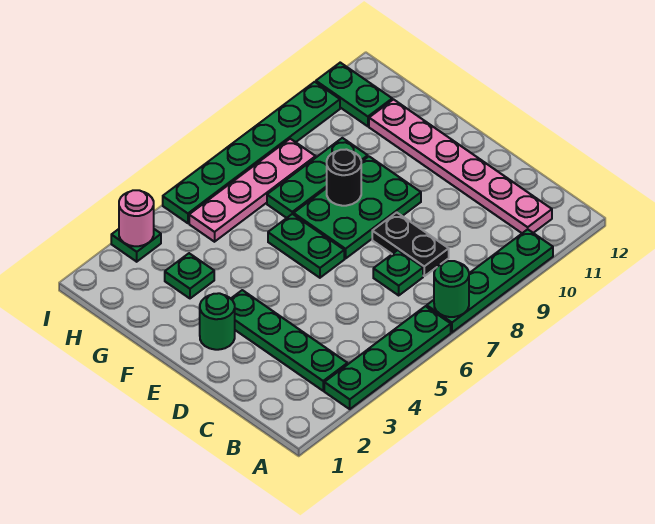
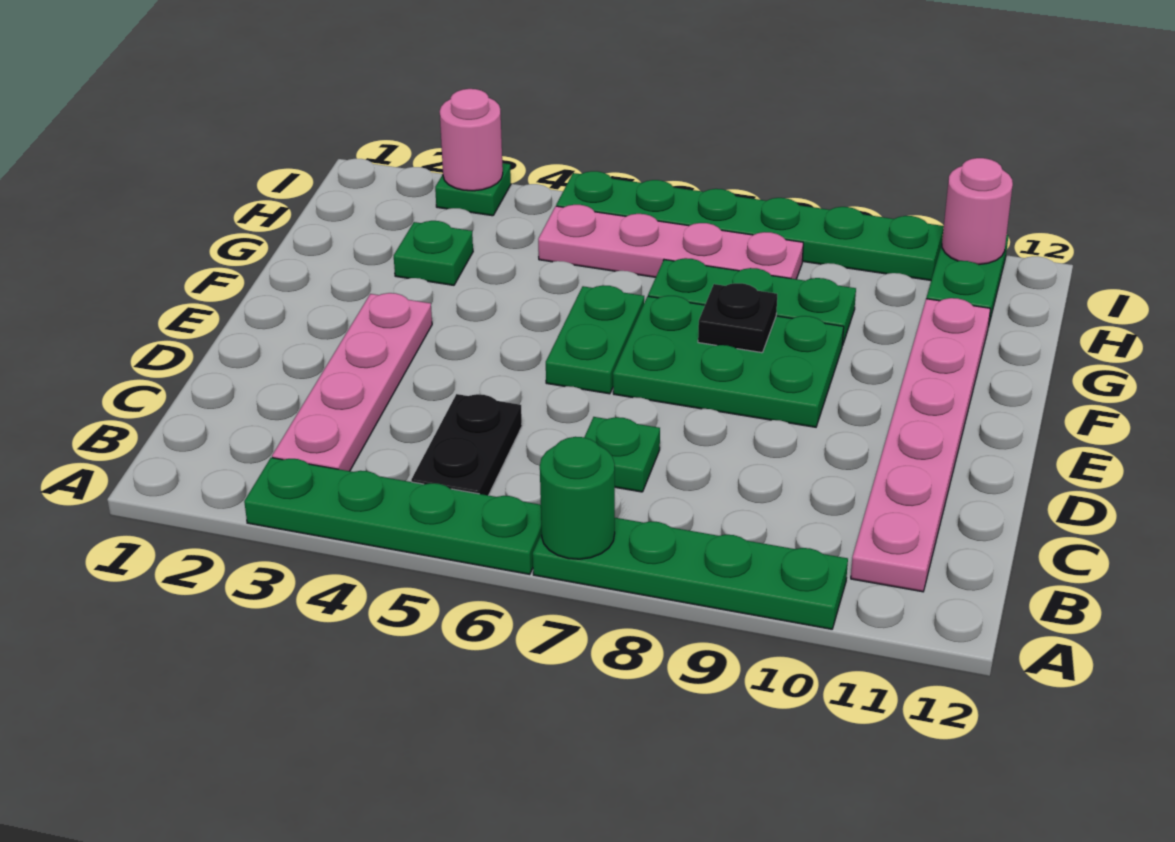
green 1x4 plate [231,290,348,391] -> pink 1x4 plate [272,293,432,471]
black 1x2 plate [372,212,449,276] -> black 1x2 plate moved to [411,394,522,495]
green 1x1 round brick [200,293,235,350] -> none
black 1x1 round brick [327,149,361,206] -> black 1x1 plate [698,283,777,353]
none -> pink 1x1 round brick [942,158,1013,265]

